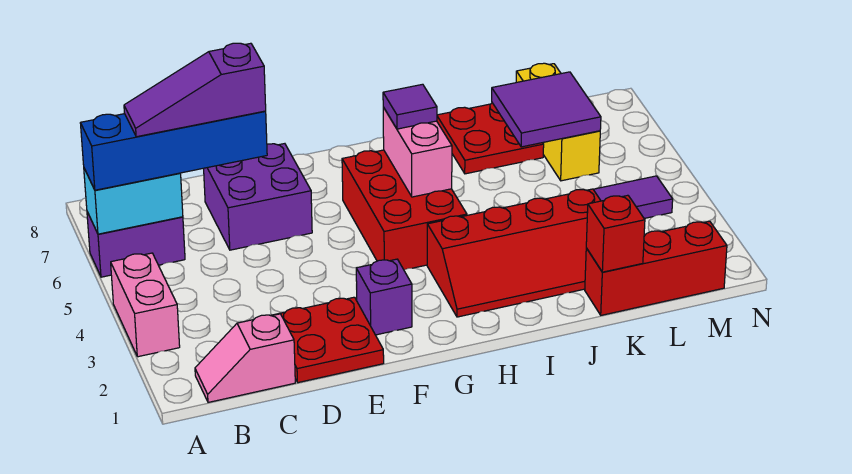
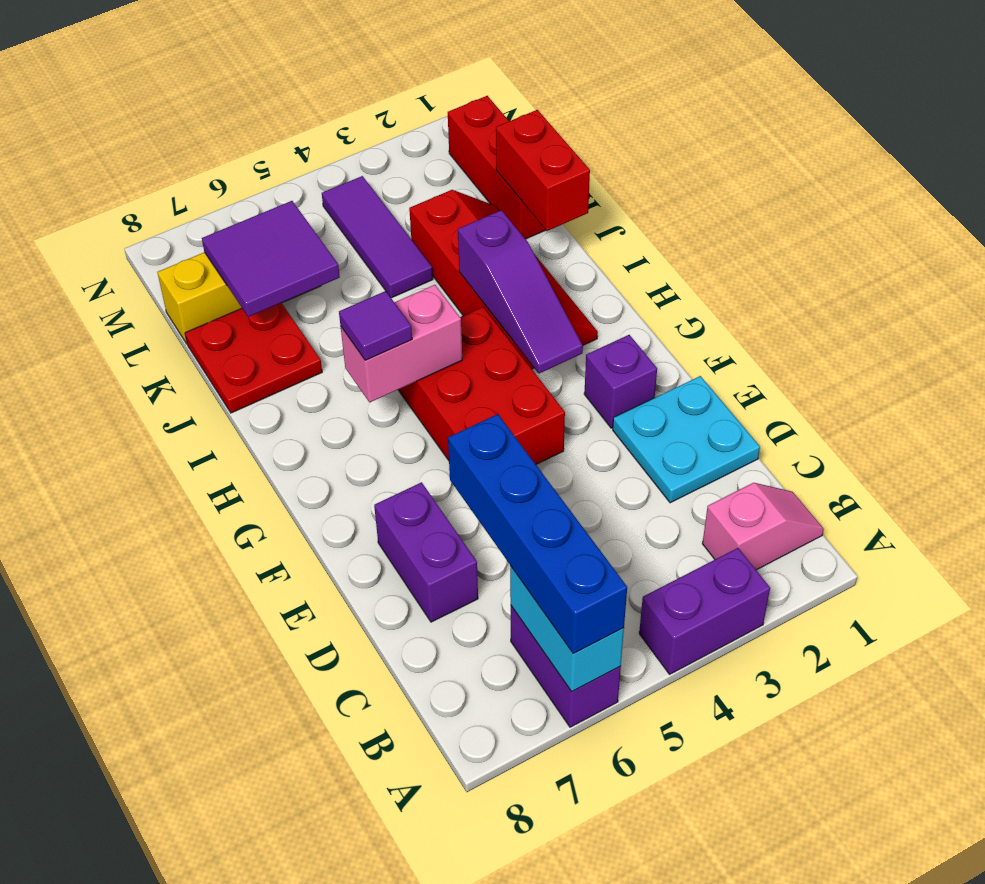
pink 1x2 brick [111,253,180,357] -> purple 1x2 brick [639,548,770,674]
pink 1x2 slope [195,314,295,402] -> pink 1x2 slope turned to [702,483,824,570]
purple 1x3 slope [124,43,266,137] -> purple 1x3 slope moved to [458,210,583,373]
red 2x2 plate [271,297,384,383] -> cyan 2x2 plate [613,376,760,503]
purple 2x2 brick [204,144,312,250] -> purple 1x2 brick [374,482,478,622]
red 2x3 brick [342,150,467,270] -> red 2x3 brick turned to [398,307,565,464]
red 1x1 brick [586,195,645,272] -> red 1x2 brick [496,110,590,231]

